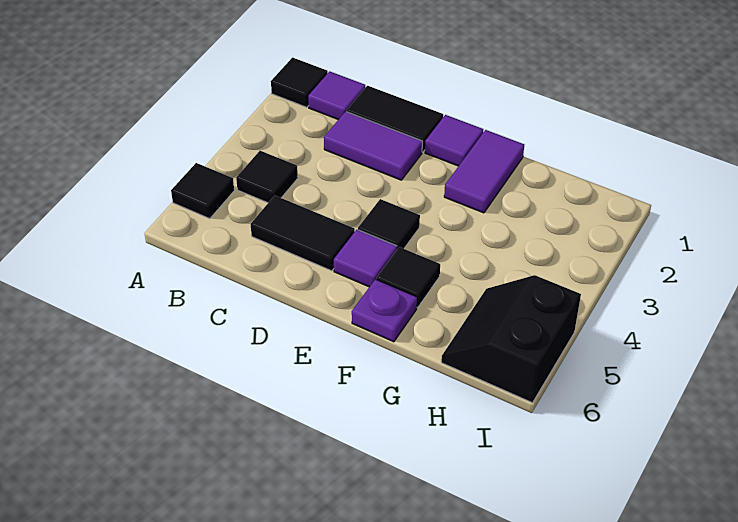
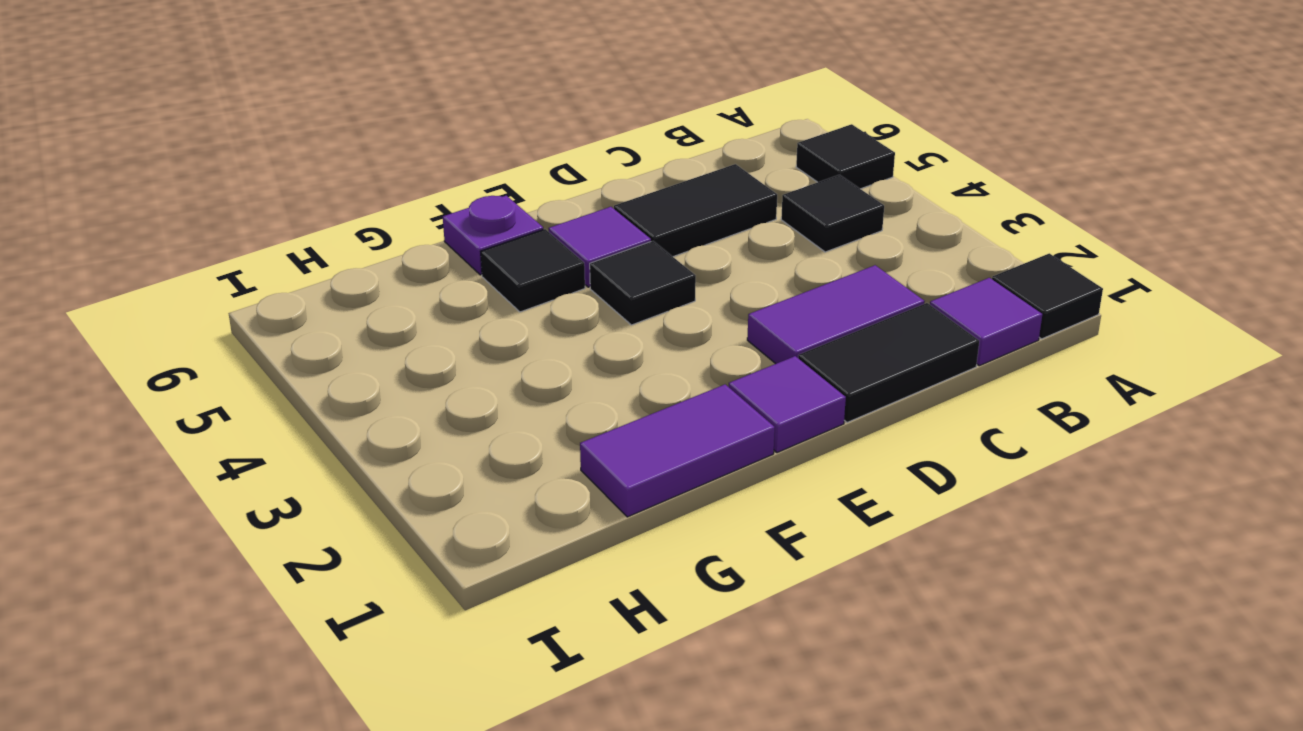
purple 1x2 tile [444,130,524,213] -> purple 1x2 tile turned to [580,385,775,517]
black 2x2 slope [441,275,581,403] -> none

